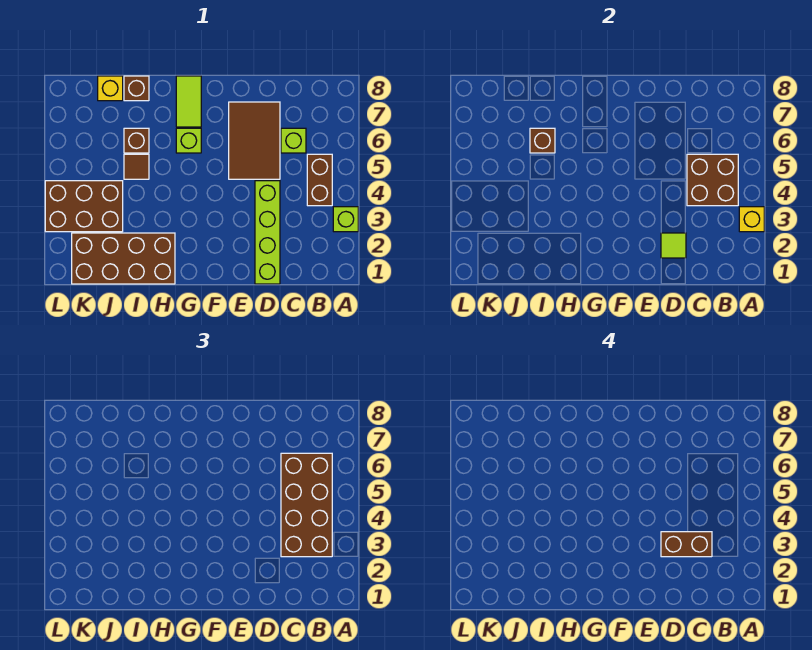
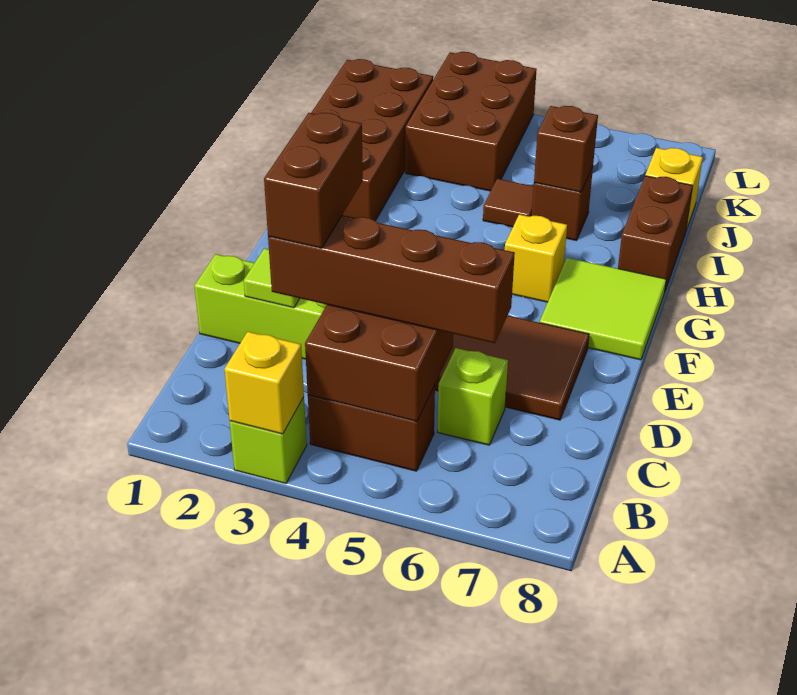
brown 2x4 brick [281,453,332,557] -> brown 1x4 brick [268,215,515,343]
lime 1x1 brick [176,128,201,153] -> yellow 1x1 brick [505,214,567,302]
lime 1x2 tile [176,76,201,127] -> lime 2x2 tile [540,258,666,360]
brown 1x1 brick [124,76,149,101] -> brown 1x2 brick [618,176,693,293]

